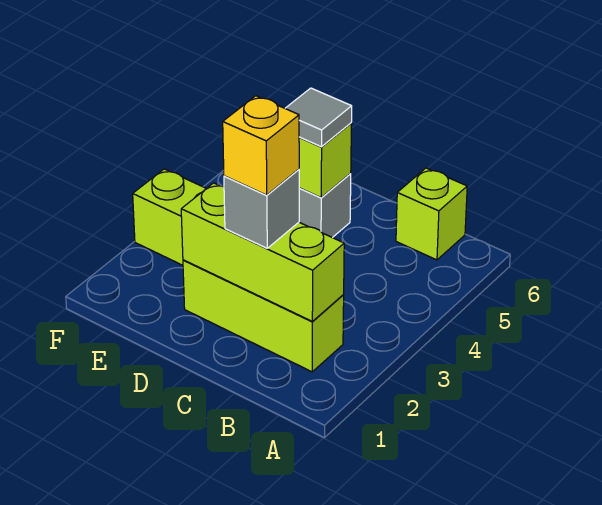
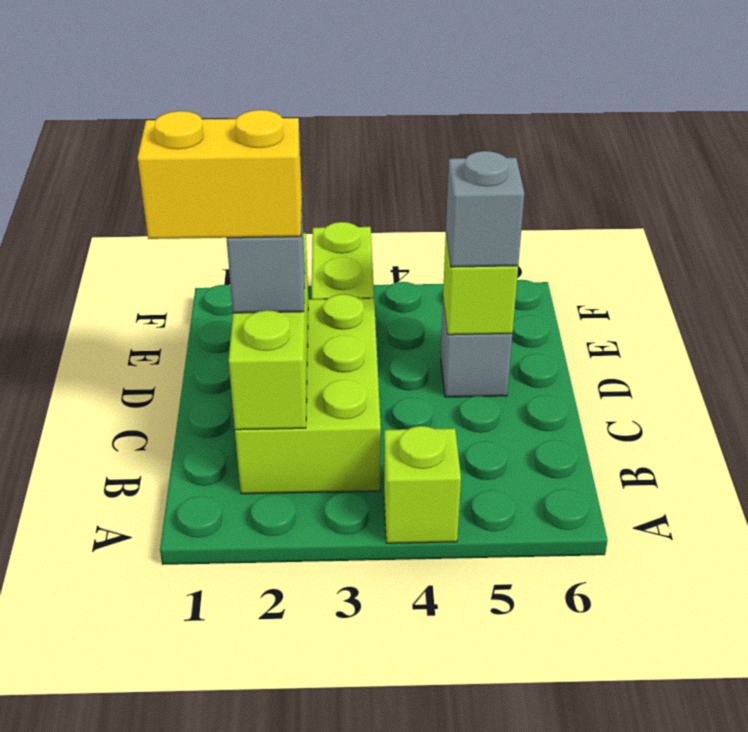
lime 1x3 brick [183,260,344,372] -> lime 2x3 brick [235,294,381,494]
lime 1x1 brick [396,168,467,260] -> lime 1x1 brick moved to [384,426,461,543]
yellow 1x1 brick [223,96,299,195] -> yellow 1x2 brick [137,110,302,239]
grey 1x1 tile [285,88,352,147] -> grey 1x1 brick [446,151,524,267]

